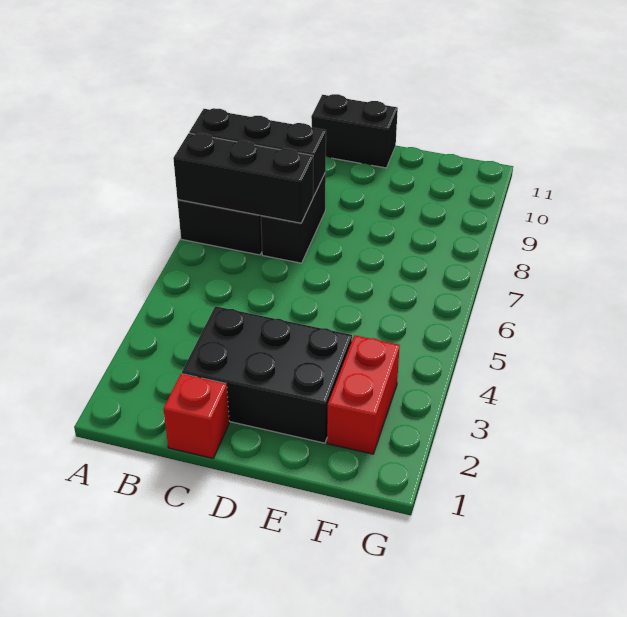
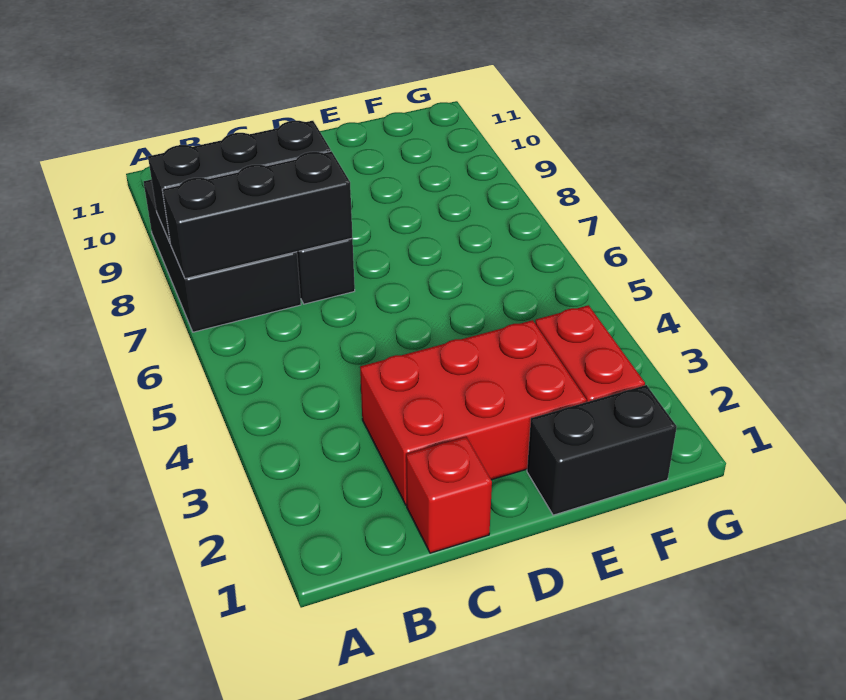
black 2x3 brick [182,306,352,443] -> red 2x3 brick [360,320,587,505]
black 1x2 brick [311,94,398,168] -> black 1x2 brick moved to [527,385,677,515]

